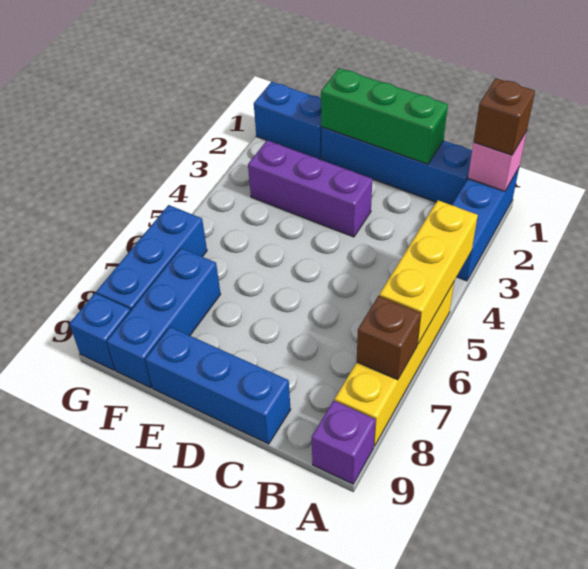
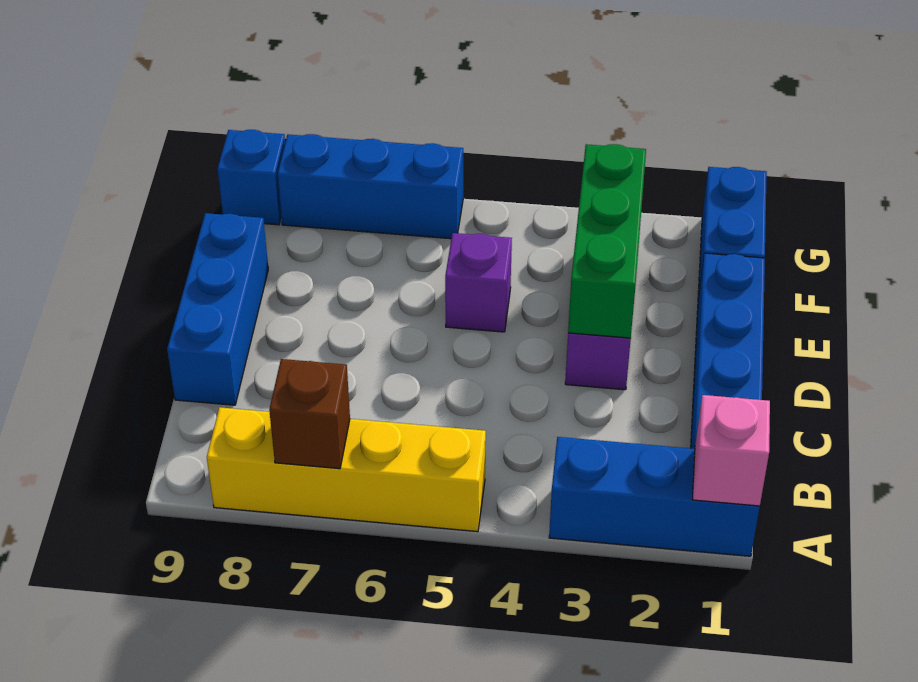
brown 1x1 brick [474,78,535,155] -> none
yellow 1x3 brick [379,200,478,344] -> none
purple 1x1 brick [312,401,376,484] -> purple 1x1 brick moved to [445,233,512,332]
green 1x3 brick [321,68,448,164] -> green 1x3 brick moved to [568,144,646,338]
blue 1x3 brick [107,248,221,388] -> none

